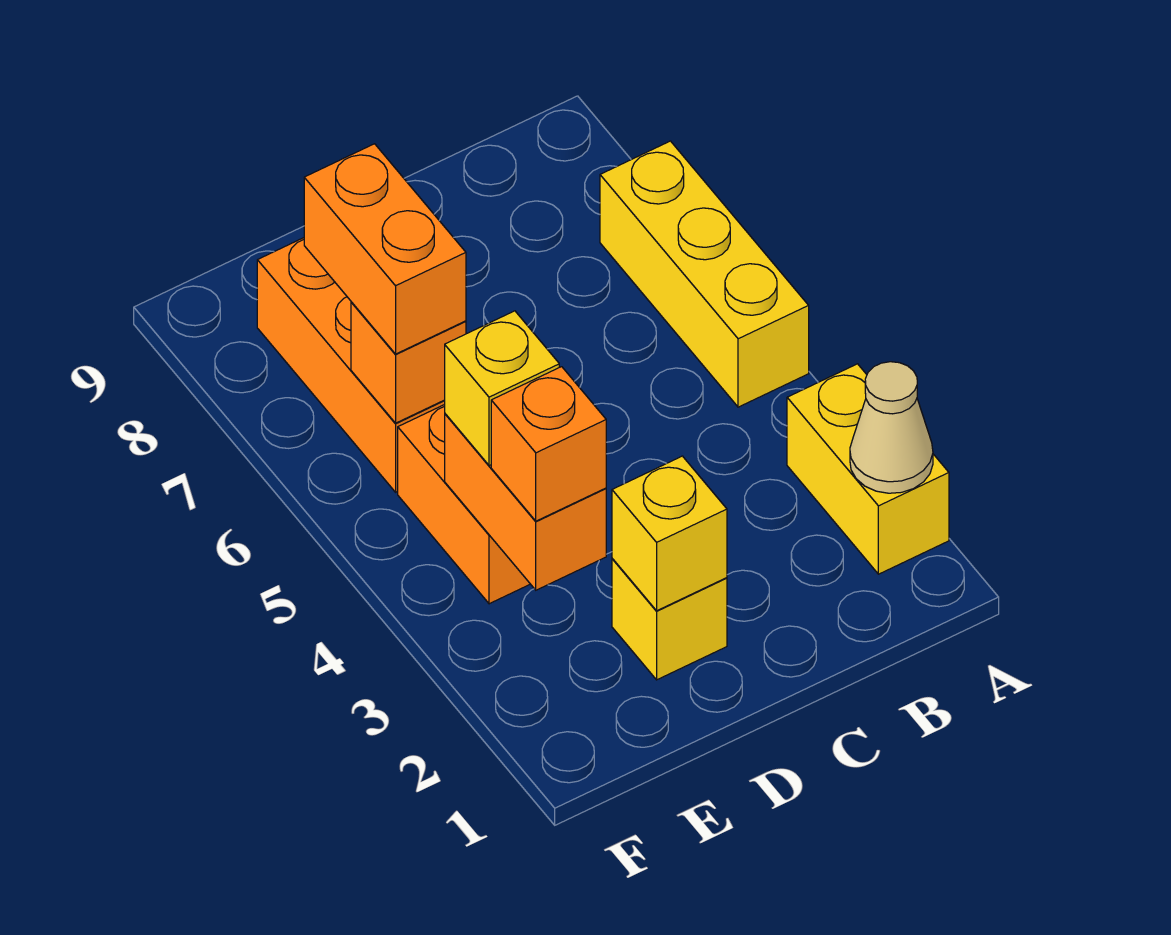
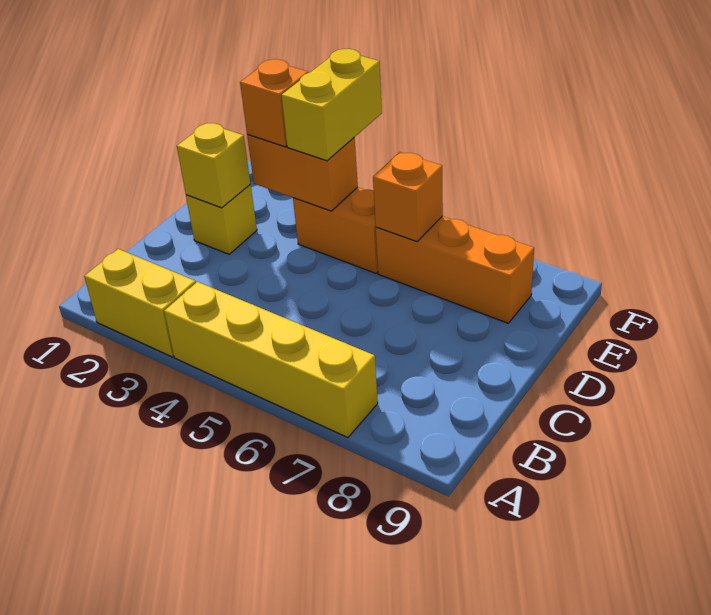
tan 1x1 cone [850,362,933,493] -> none
yellow 1x3 brick [600,141,809,407] -> yellow 1x4 brick [164,282,378,438]
yellow 1x1 brick [445,311,559,465] -> yellow 1x2 brick [282,49,382,161]
orange 1x2 brick [304,144,466,354] -> none

